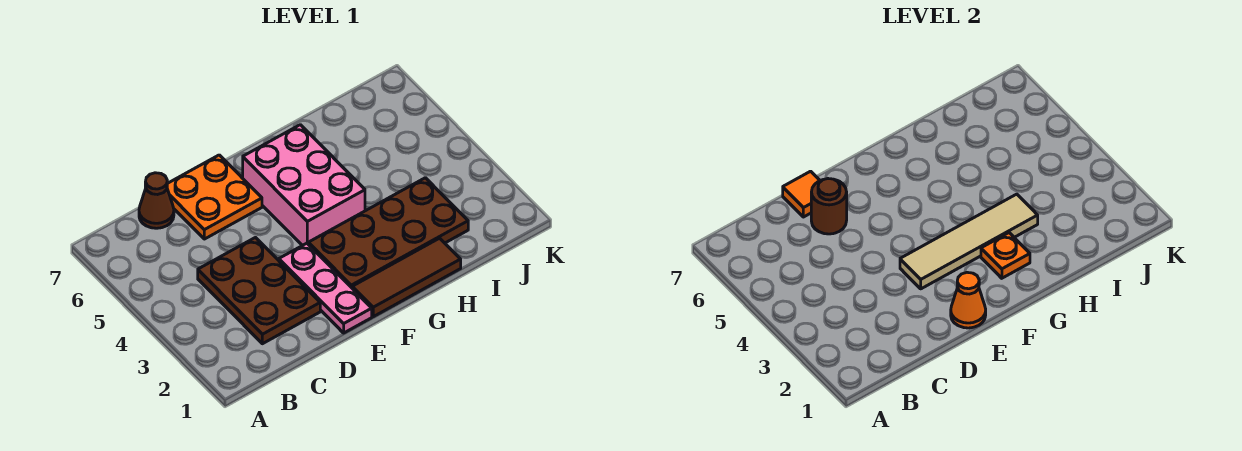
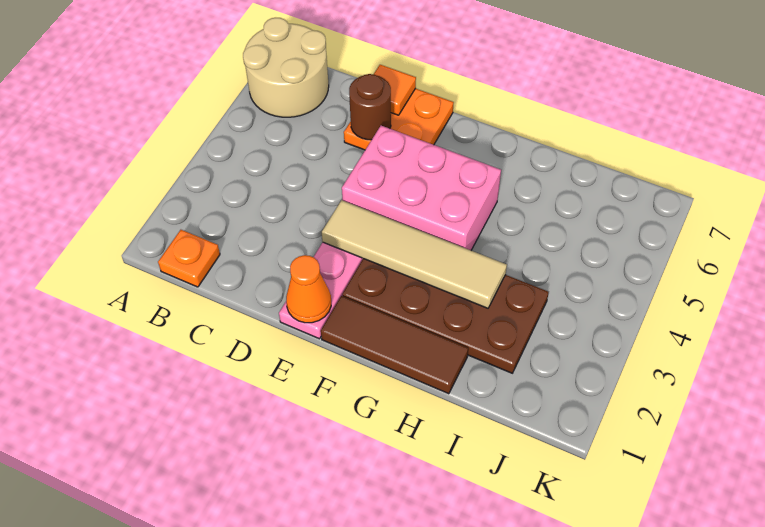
none -> tan 2x2 round brick [243,18,329,117]
brown 2x3 plate [198,238,320,344] -> none
brown 1x1 cone [139,173,174,228] -> none
pink 2x3 brick [243,125,365,246] -> pink 2x3 brick turned to [342,126,501,250]
orange 1x1 plate [981,233,1030,278] -> orange 1x1 plate moved to [158,230,220,287]

